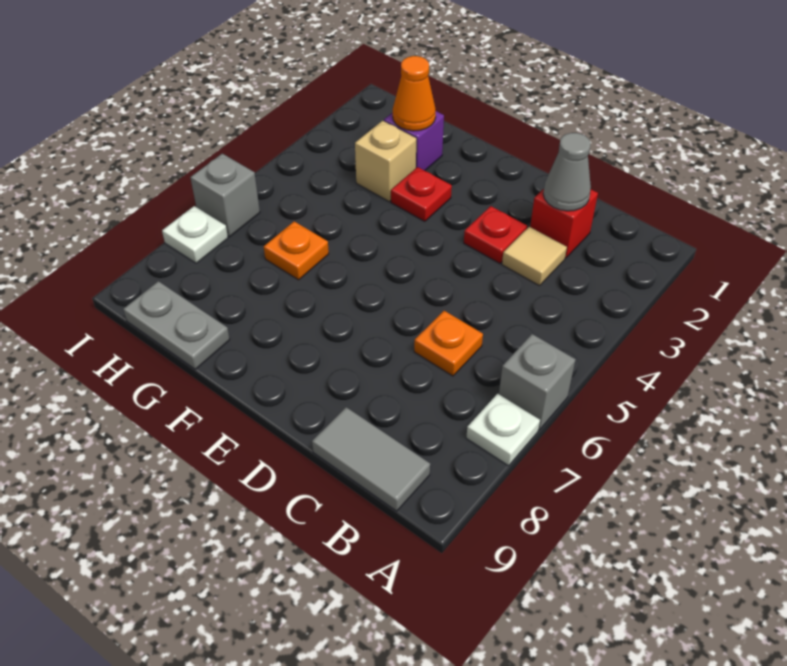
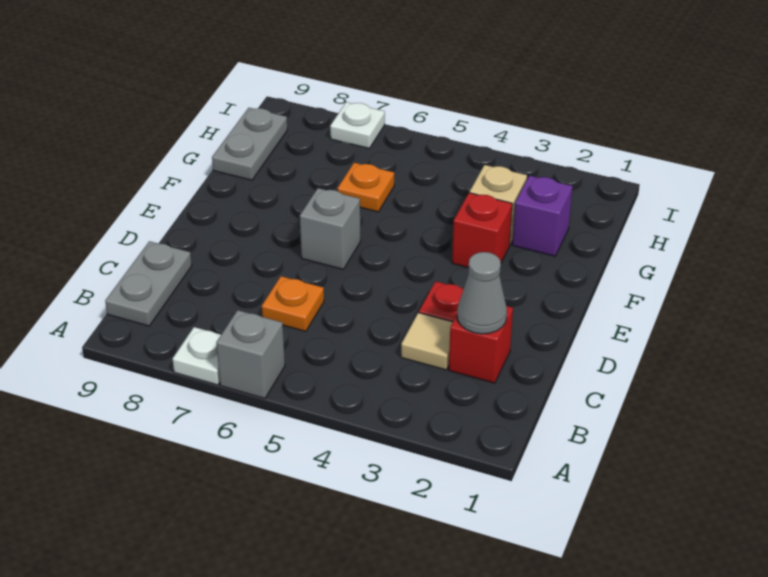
grey 1x2 tile [312,407,430,511] -> grey 1x2 plate [105,241,192,326]
red 1x1 plate [391,167,452,221] -> red 1x1 brick [452,193,512,268]
orange 1x1 cone [393,56,436,131] -> none
grey 1x1 brick [190,154,260,237] -> grey 1x1 brick moved to [300,188,360,269]

